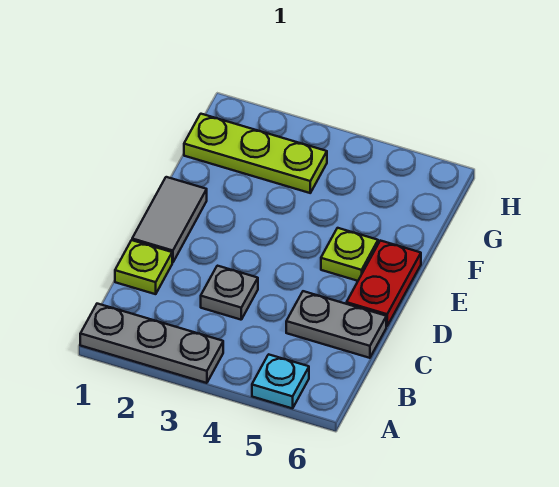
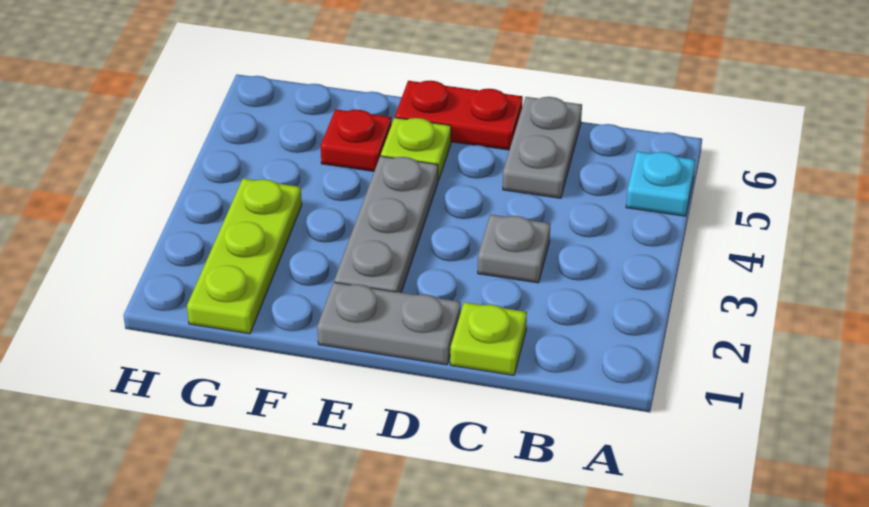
grey 1x3 plate [80,304,223,383] -> grey 1x3 plate moved to [334,156,438,292]
grey 1x2 tile [132,177,207,263] -> grey 1x2 plate [317,282,461,365]
none -> red 1x1 plate [321,109,392,171]

